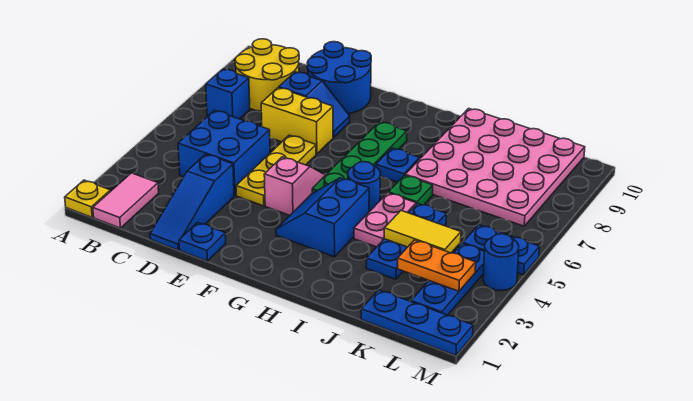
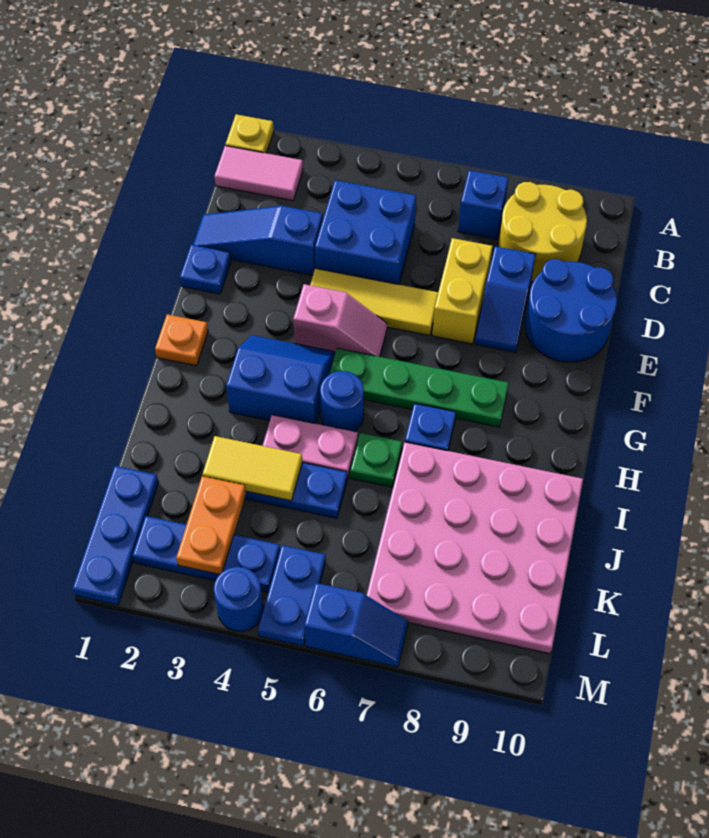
yellow 1x3 plate [236,135,316,206] -> yellow 1x3 tile [310,268,438,335]
none -> orange 1x1 plate [155,314,208,366]
yellow 1x2 tile [384,210,461,253] -> yellow 1x2 tile turned to [203,436,302,501]
none -> blue 1x2 slope [304,583,408,667]

